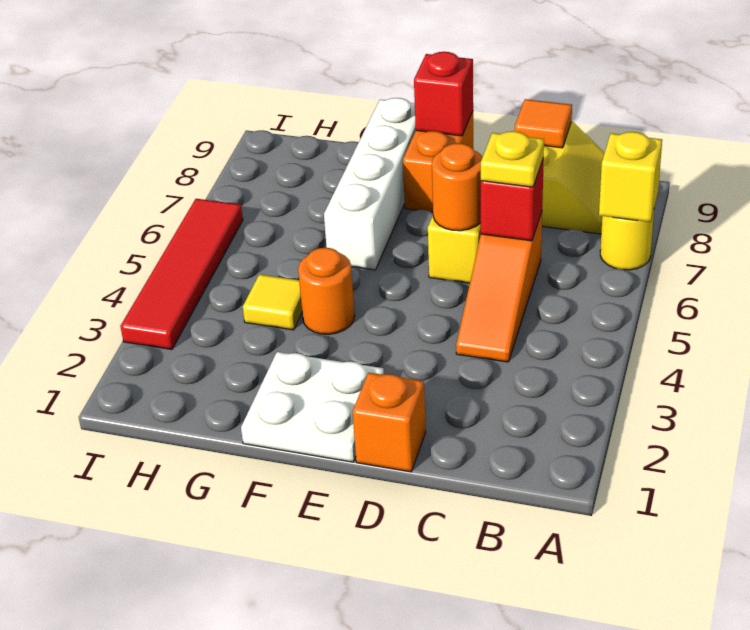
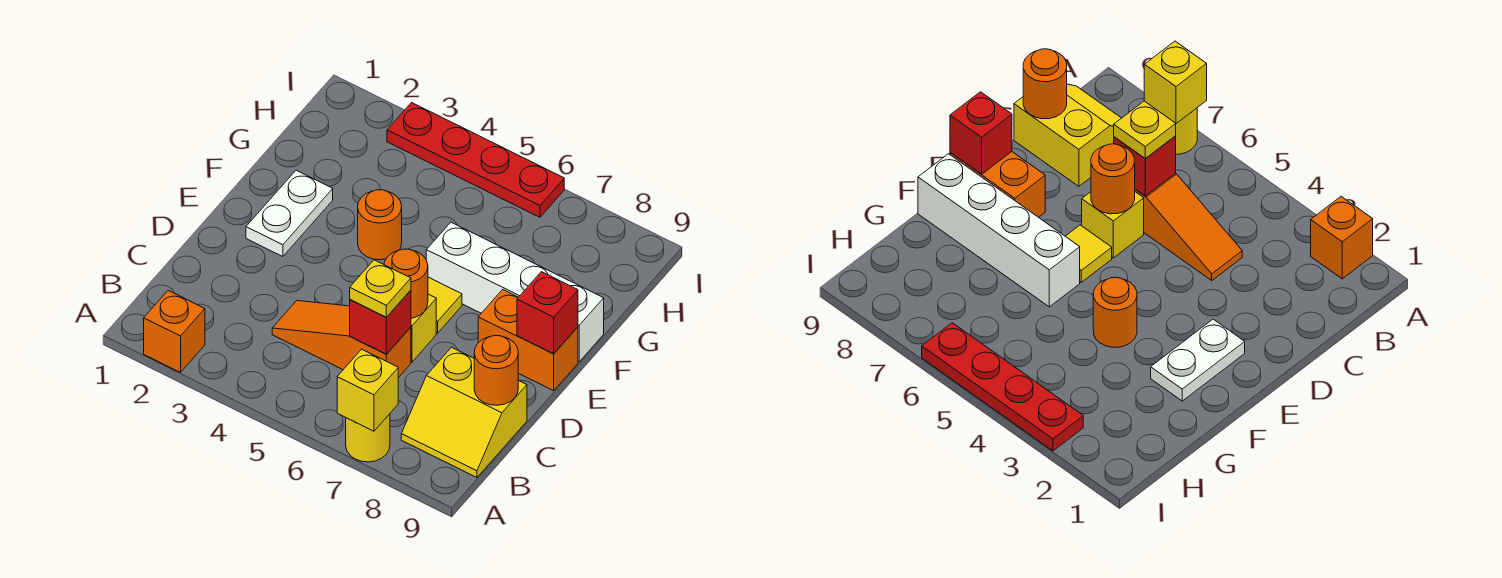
orange 1x1 tile [515,99,572,148] -> orange 1x1 round brick [474,336,518,405]
orange 1x1 brick [353,373,426,472] -> orange 1x1 brick moved to [144,291,205,372]
white 2x2 plate [241,352,384,462] -> white 1x2 plate [246,170,333,257]
yellow 1x1 tile [243,274,302,330] -> yellow 1x1 tile moved to [428,277,462,333]
red 1x4 tile [120,199,243,349] -> red 1x4 plate [387,103,564,217]

